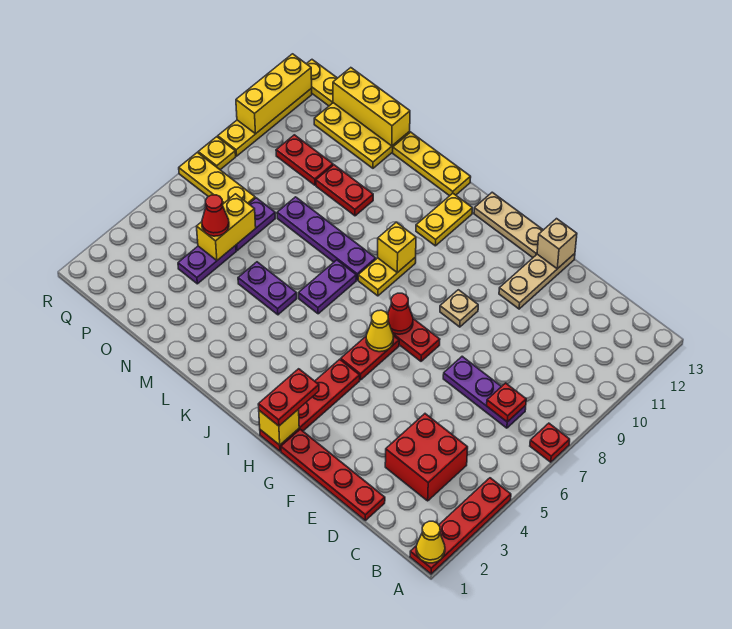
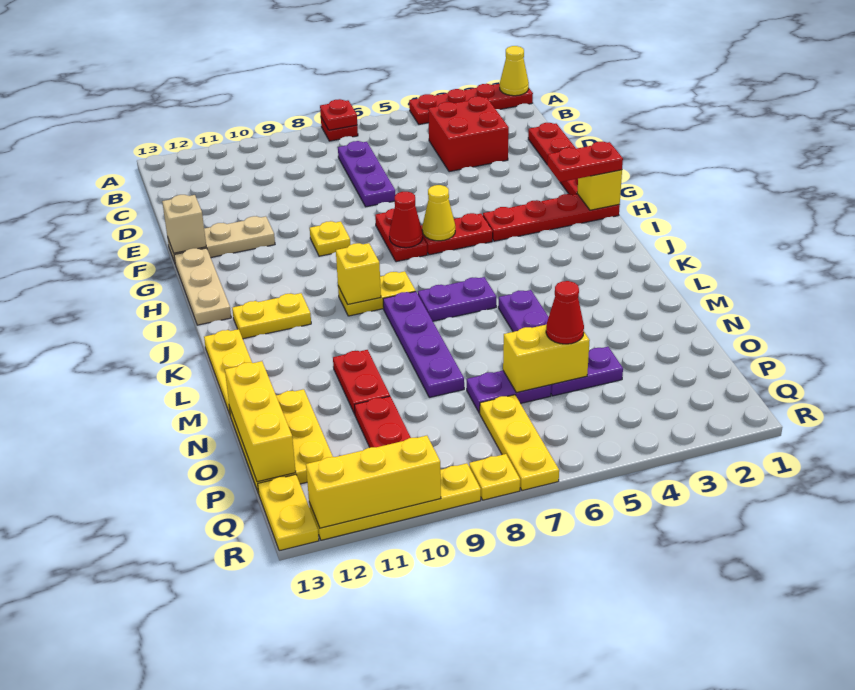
red 1x1 plate [487,383,526,422] -> red 1x1 plate moved to [320,99,357,130]
tan 1x1 plate [440,290,478,327] -> yellow 1x1 plate [310,221,350,256]

